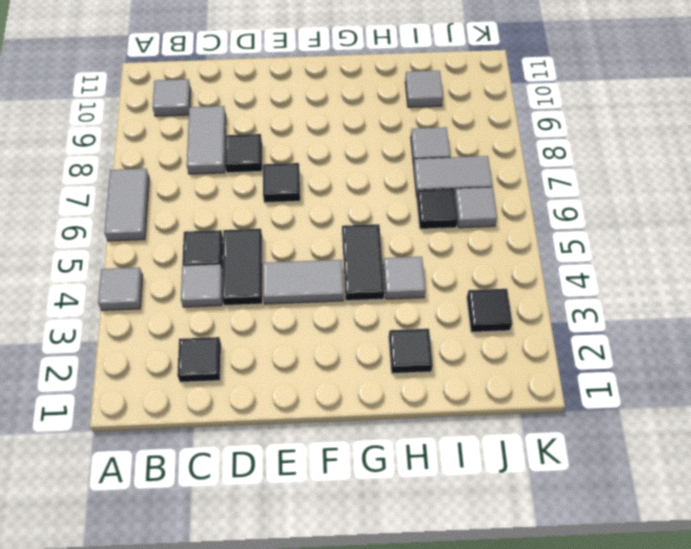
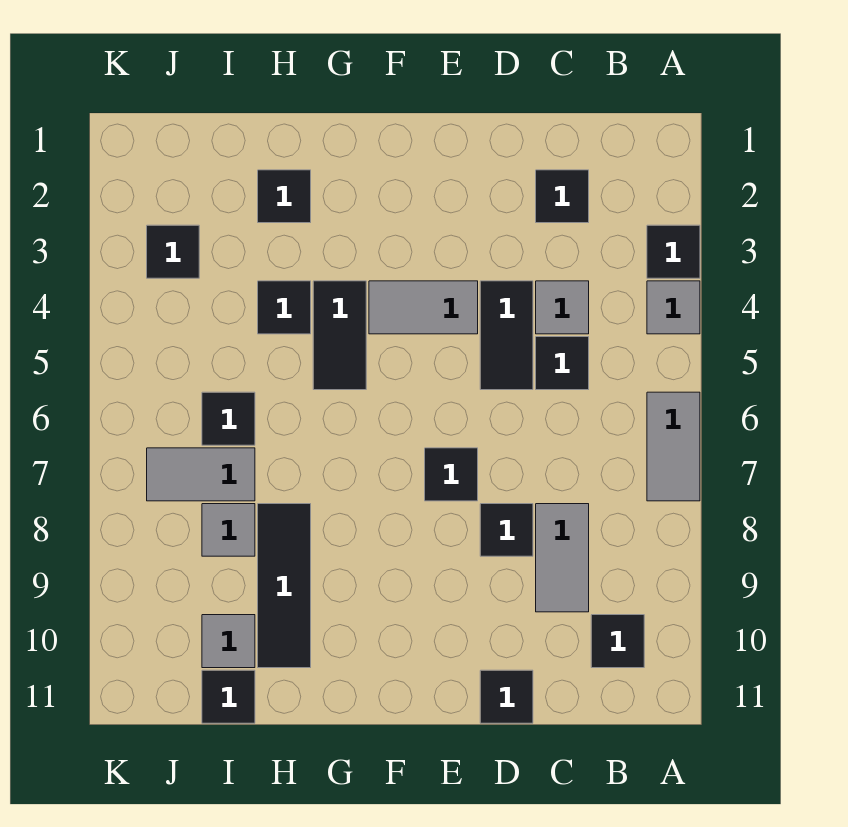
none -> black 1x1 tile [647,225,700,278]
grey 1x1 tile [153,79,191,116] -> black 1x1 tile [591,615,644,668]
none -> black 1x1 tile [480,670,533,723]
grey 1x1 tile [383,257,425,299] -> black 1x1 tile [258,281,311,334]
none -> black 1x3 tile [258,504,311,668]
none -> black 1x1 tile [202,670,255,723]
grey 1x1 tile [455,187,497,228] -> none

